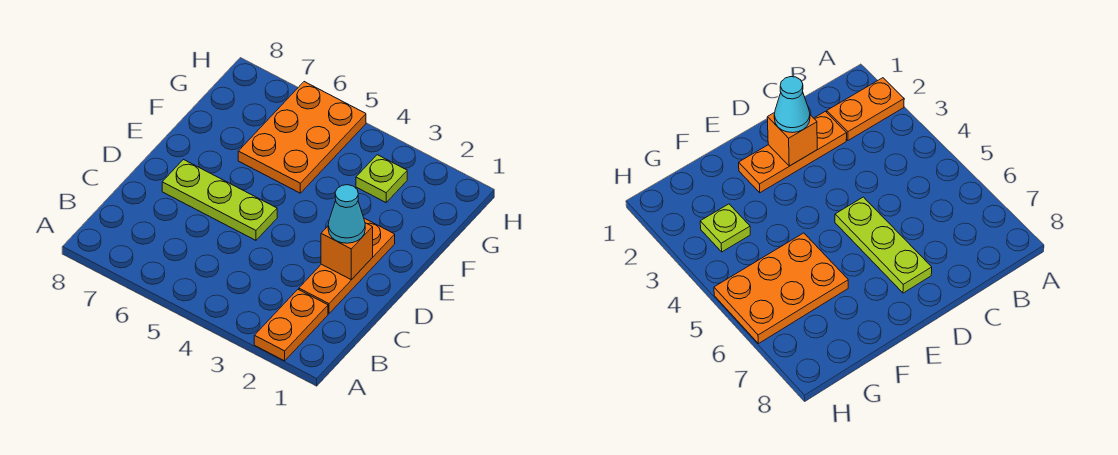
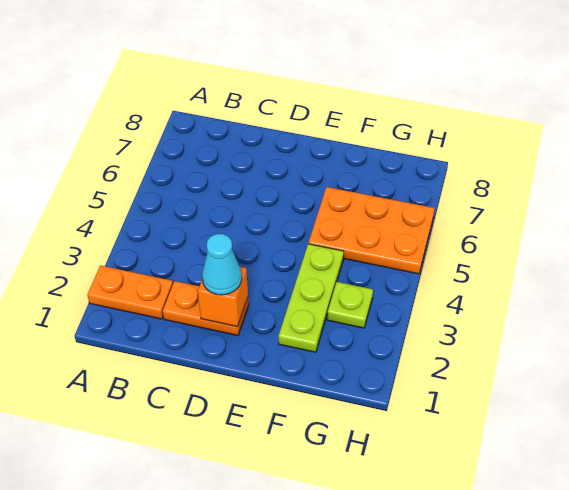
orange 1x3 plate [299,218,395,313] -> orange 1x2 plate [163,281,249,335]
lime 1x3 plate [162,160,277,240] -> lime 1x3 plate moved to [279,244,344,352]

